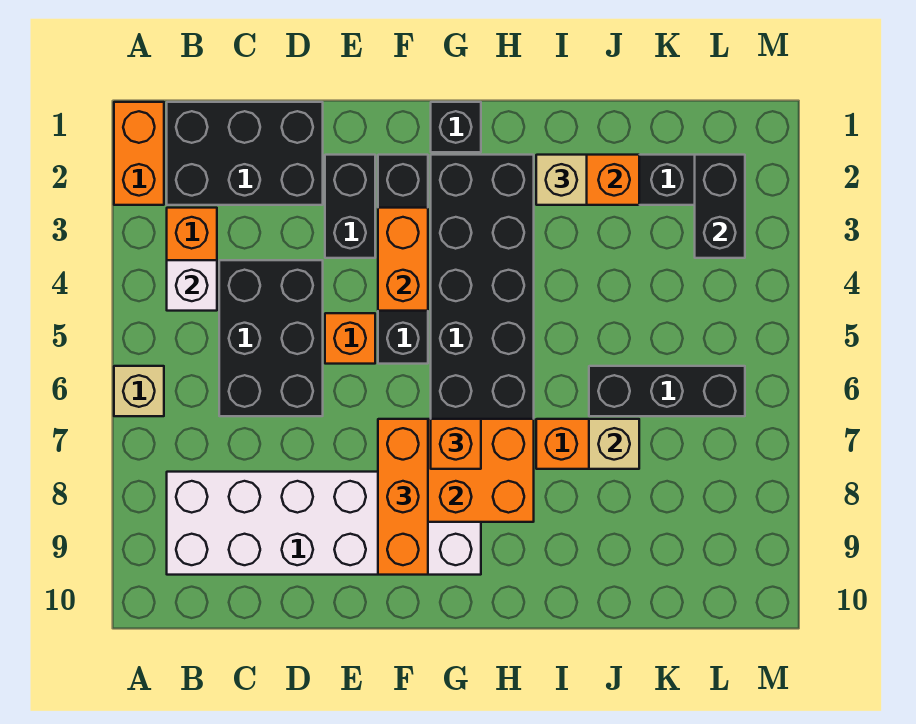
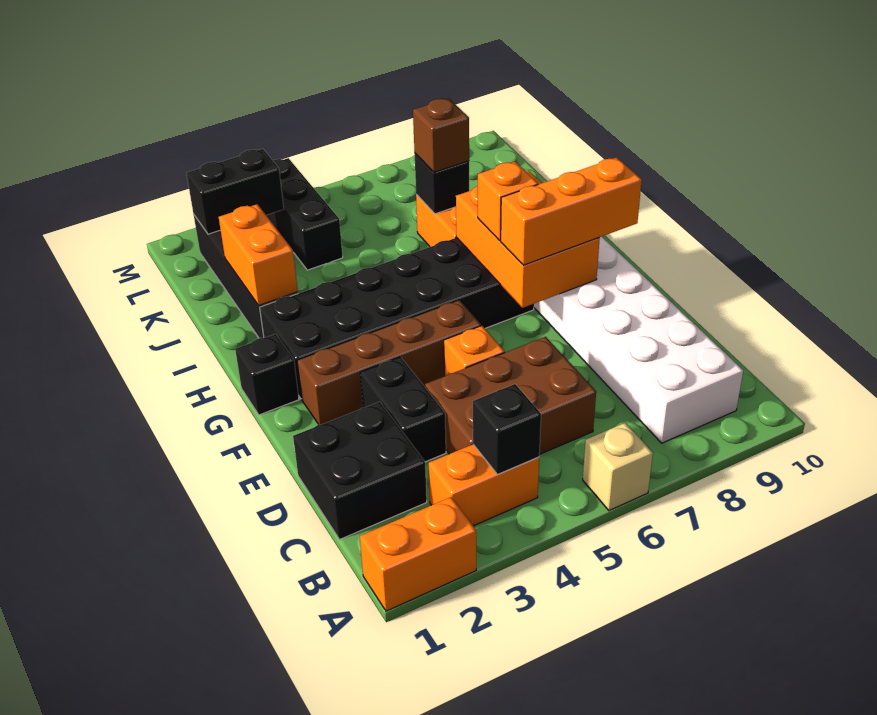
black 2x3 brick [167,102,323,205] -> black 2x2 brick [293,402,427,540]
white 1x1 brick [167,260,217,311] -> black 1x1 brick [473,384,541,475]
black 2x3 brick [219,260,323,416] -> brown 2x3 brick [425,337,596,455]
black 1x2 brick [325,155,375,258] -> black 1x2 brick turned to [360,357,446,462]
black 1x4 brick [378,155,428,364] -> brown 1x4 brick [297,300,481,425]
orange 1x2 brick [378,208,428,311] -> none
tan 1x1 brick [536,155,587,205] -> none
black 1x3 brick [589,366,745,416] -> black 1x3 brick moved to [266,158,343,270]
tan 1x1 brick [589,419,639,469] -> black 1x1 brick [415,154,469,214]
none -> brown 1x1 brick [413,98,469,172]

